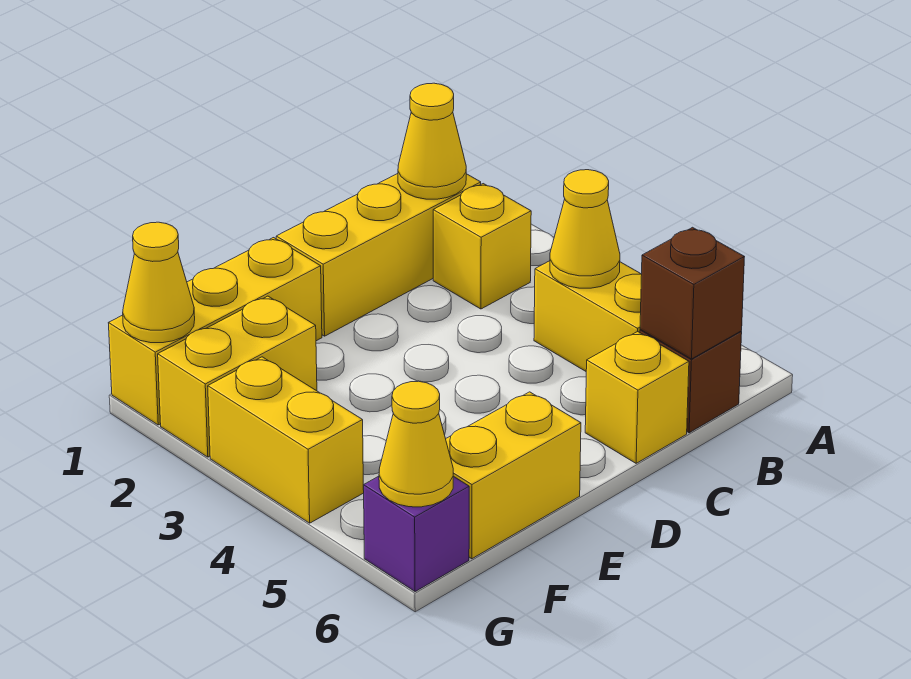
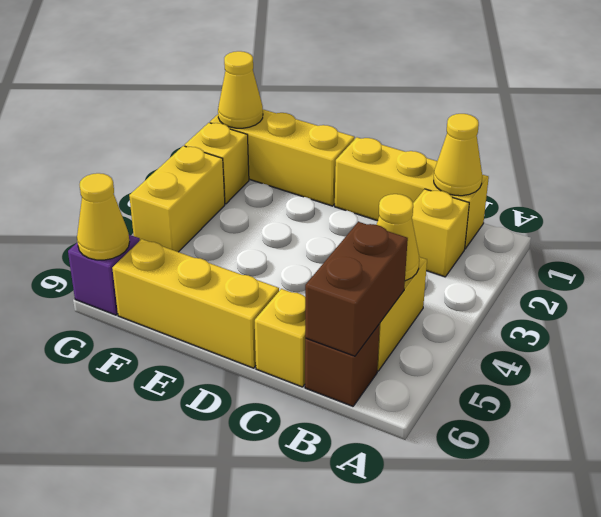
brown 1x1 brick [640,227,744,359] -> brown 1x2 brick [305,222,408,356]
yellow 1x2 brick [446,392,581,559] -> yellow 1x3 brick [112,239,279,368]
yellow 1x2 brick [158,296,317,457] -> yellow 1x1 brick [185,123,249,204]

